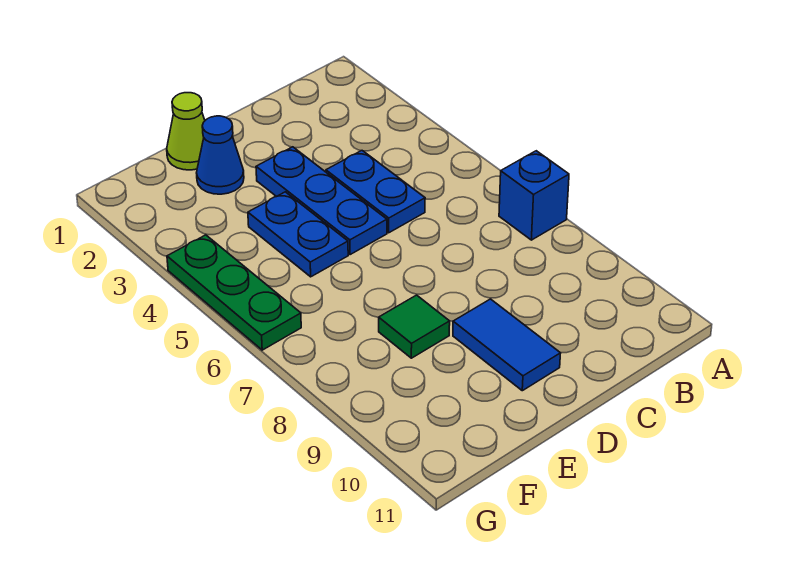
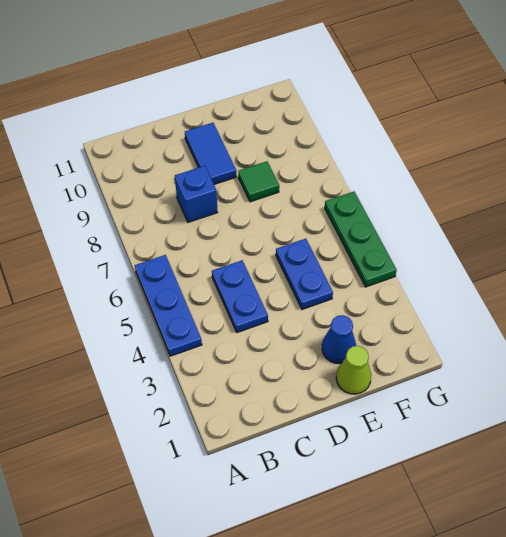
blue 1x1 brick [499,151,569,240] -> blue 1x1 brick moved to [175,166,218,222]
blue 1x3 plate [256,147,387,255] -> blue 1x3 plate moved to [135,255,202,356]

